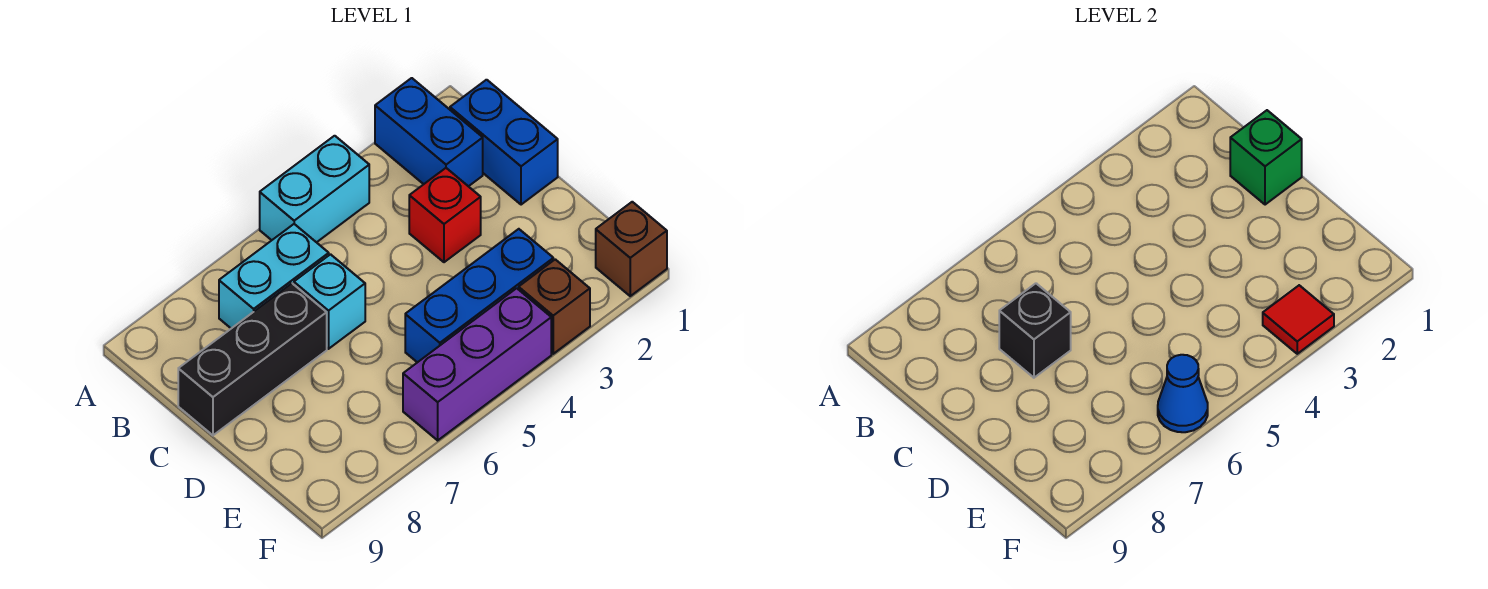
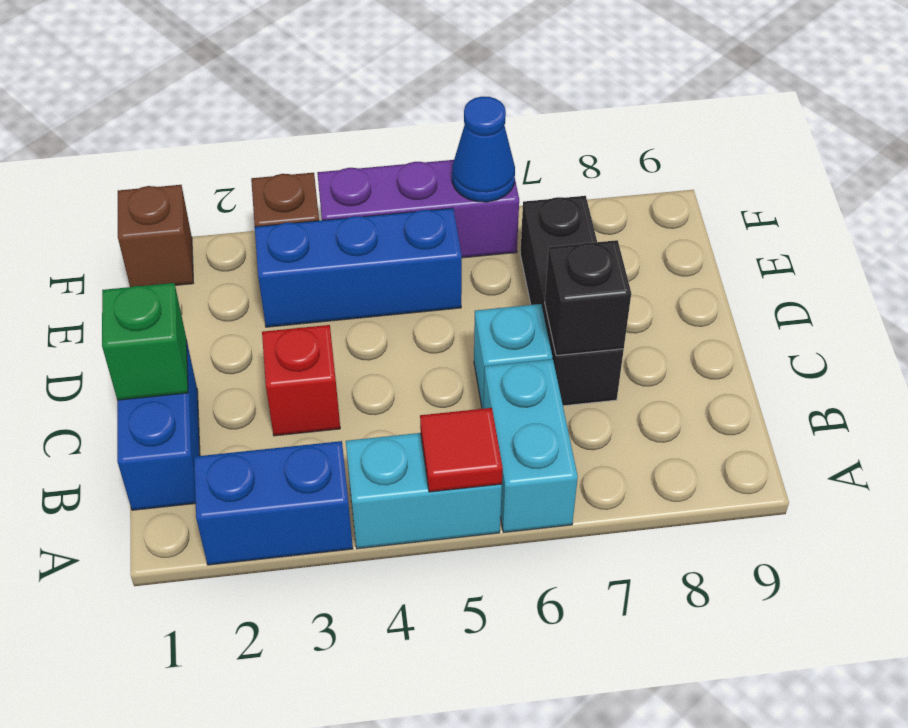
blue 1x2 brick [375,78,483,186] -> blue 1x2 brick turned to [194,441,353,565]
cyan 1x2 brick [219,224,329,328] -> cyan 1x2 brick turned to [484,359,578,532]
black 1x3 brick [178,283,327,435] -> black 1x3 brick turned to [520,196,624,406]
red 1x1 tile [1263,285,1334,354] -> red 1x1 tile moved to [420,408,503,492]

